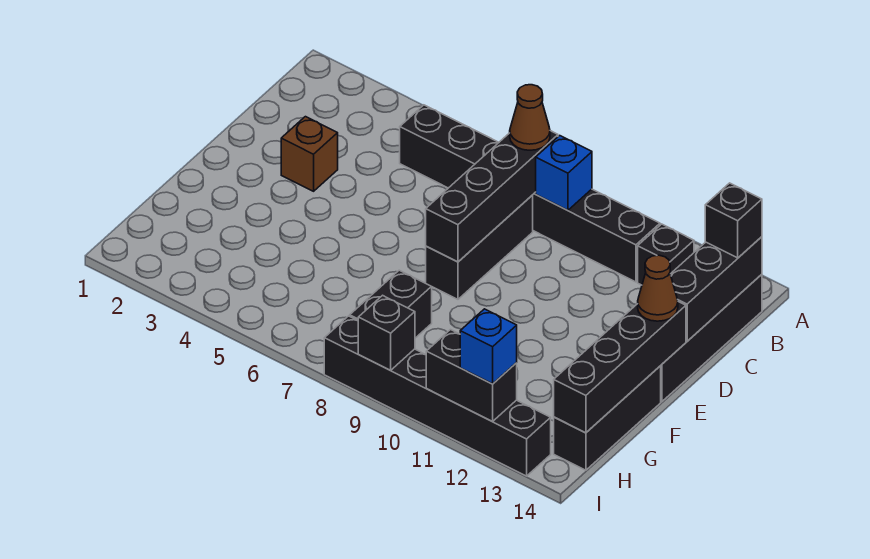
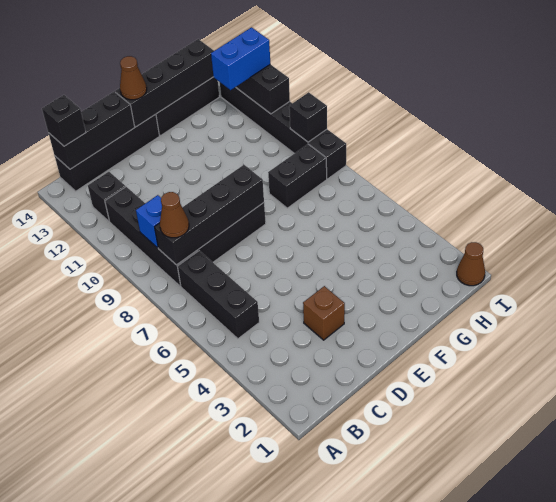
none -> brown 1x1 cone [457,242,485,286]
blue 1x1 brick [460,309,517,384] -> blue 1x2 brick [211,27,270,90]

